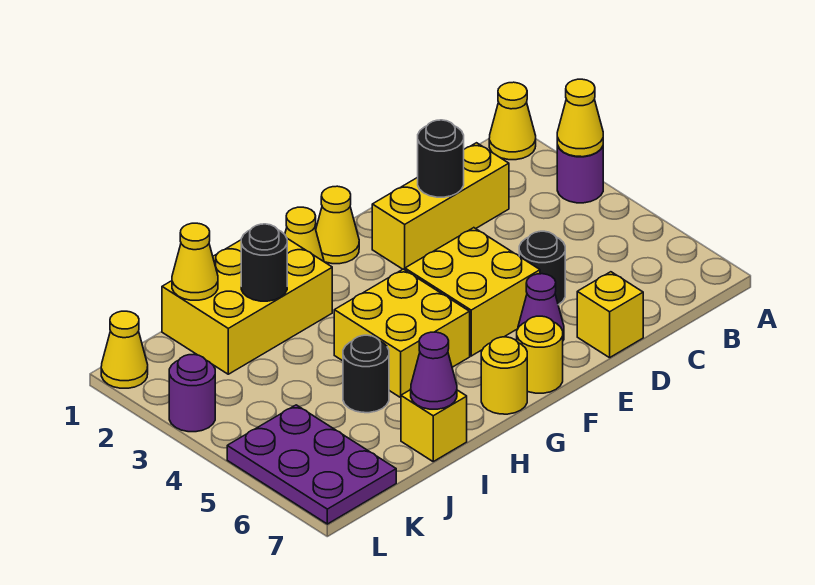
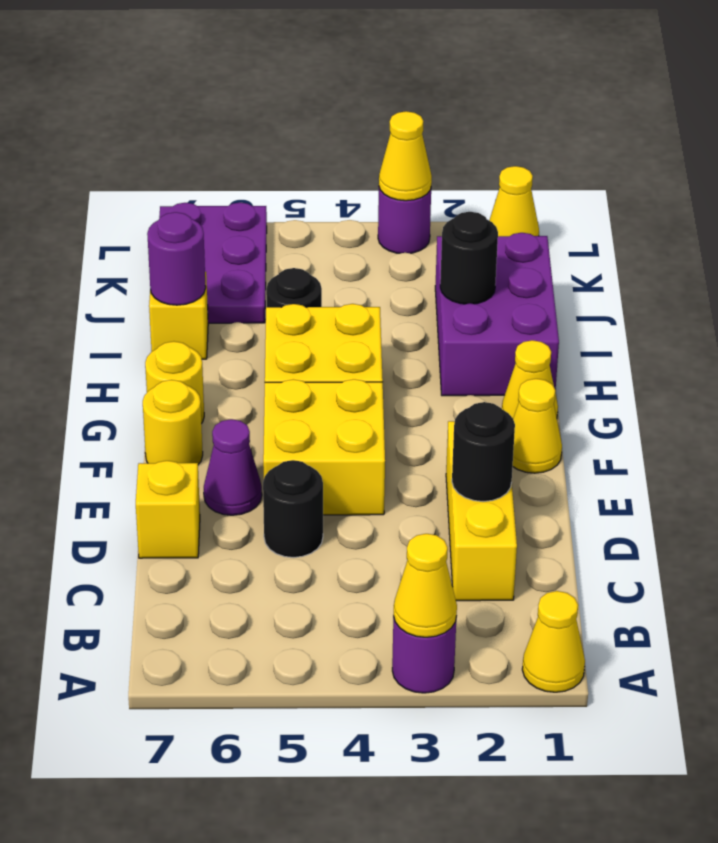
yellow 2x3 brick [162,239,332,374] -> purple 2x3 brick [435,233,559,396]
purple 1x1 cone [411,332,457,409] -> purple 1x1 round brick [147,212,206,305]
yellow 1x1 cone [172,223,218,300] -> yellow 1x1 cone moved to [379,111,432,201]
purple 2x3 plate [227,405,396,524] -> purple 2x3 plate turned to [159,202,267,323]

